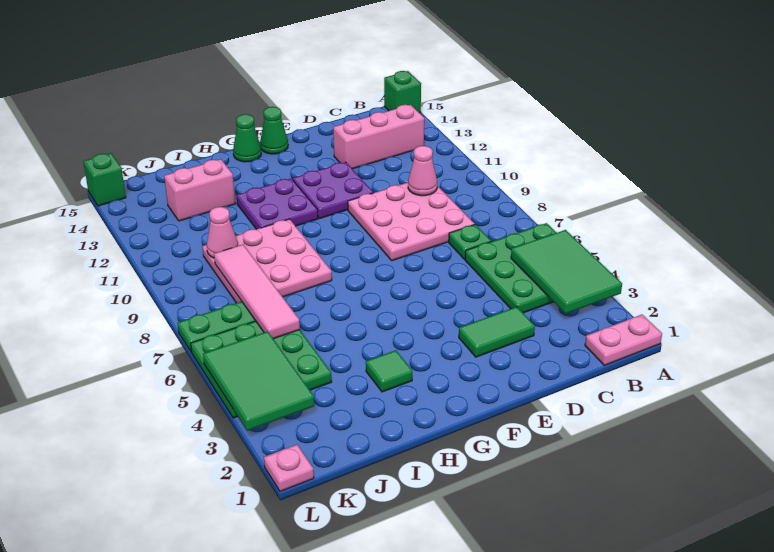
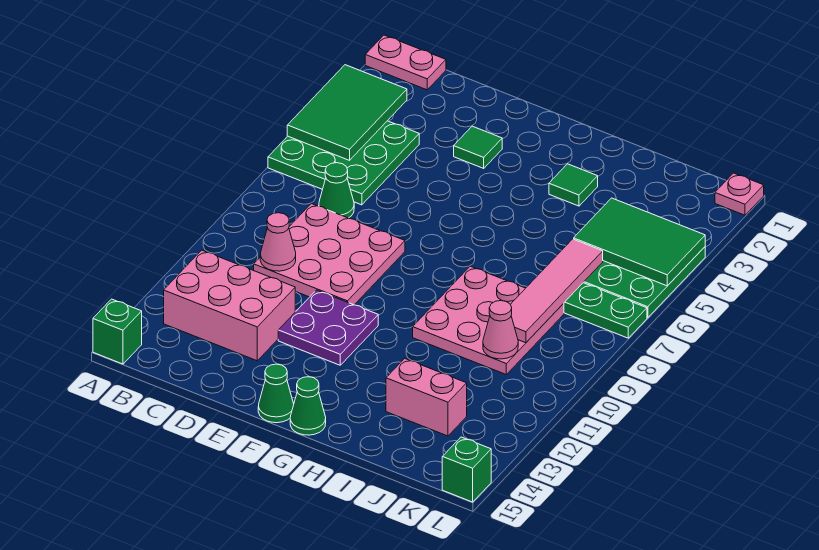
pink 1x3 brick [333,105,424,169] -> pink 2x3 brick [164,250,295,361]
green 1x1 plate [449,224,491,259] -> green 1x1 cone [319,163,354,218]
green 1x2 tile [459,307,535,357] -> green 1x1 tile [454,126,502,168]
purple 2x2 plate [236,178,318,229] -> none
green 2x3 tile [203,331,314,431] -> green 2x3 tile turned to [574,198,705,286]

